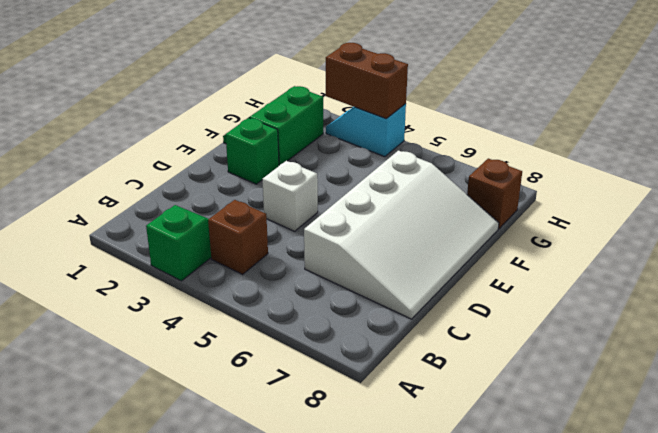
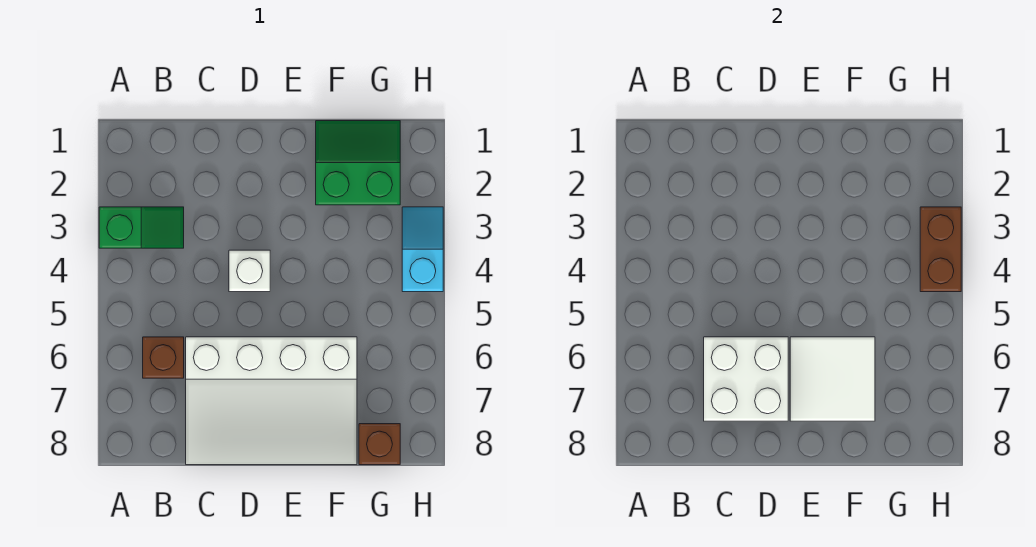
brown 1x1 brick [208,200,268,274] -> brown 1x1 brick moved to [143,337,184,378]
none -> white 2x2 brick [704,337,788,421]
green 1x1 brick [226,118,279,184] -> none
none -> white 2x2 tile [790,337,875,421]

